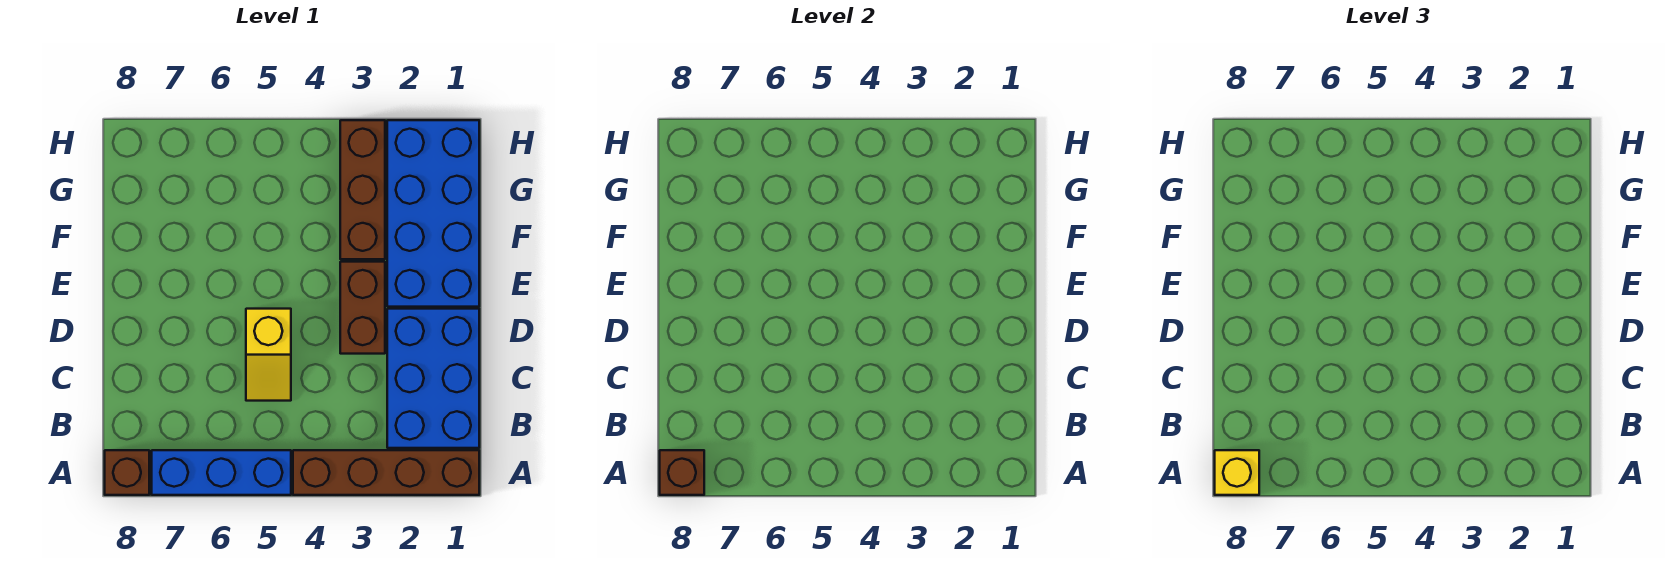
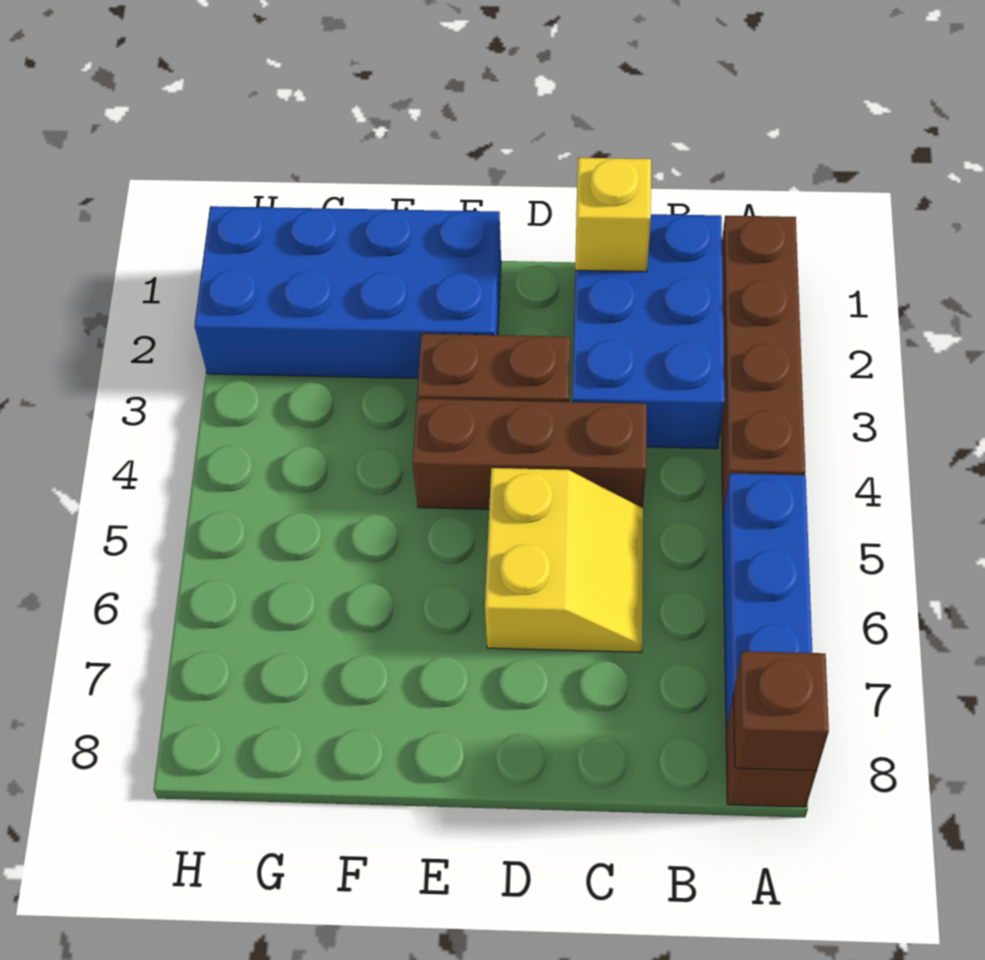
yellow 1x1 brick [1215,450,1259,495] -> yellow 1x1 brick moved to [575,158,651,272]
blue 2x3 brick [387,309,479,448] -> blue 2x3 brick turned to [572,214,725,449]
yellow 1x2 slope [246,309,291,401] -> yellow 2x2 slope [485,468,643,652]
brown 1x3 brick [340,120,385,259] -> brown 1x3 brick moved to [412,399,646,509]

